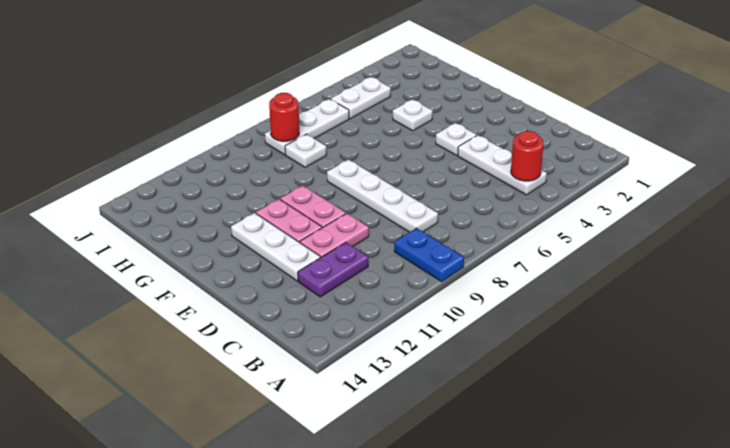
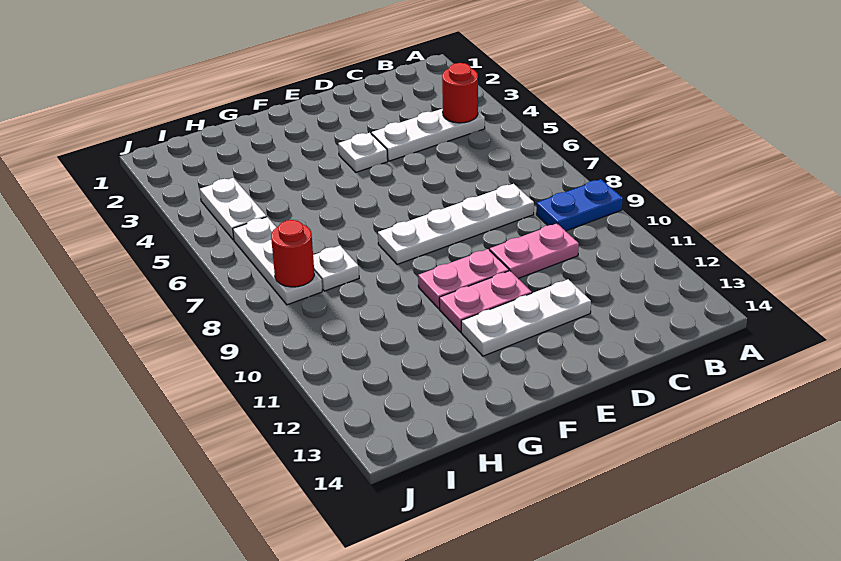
purple 1x2 plate [298,243,368,297] -> none
pink 1x2 plate [300,213,369,258] -> pink 1x2 plate turned to [490,224,579,279]
white 1x1 plate [393,99,433,131] -> none

